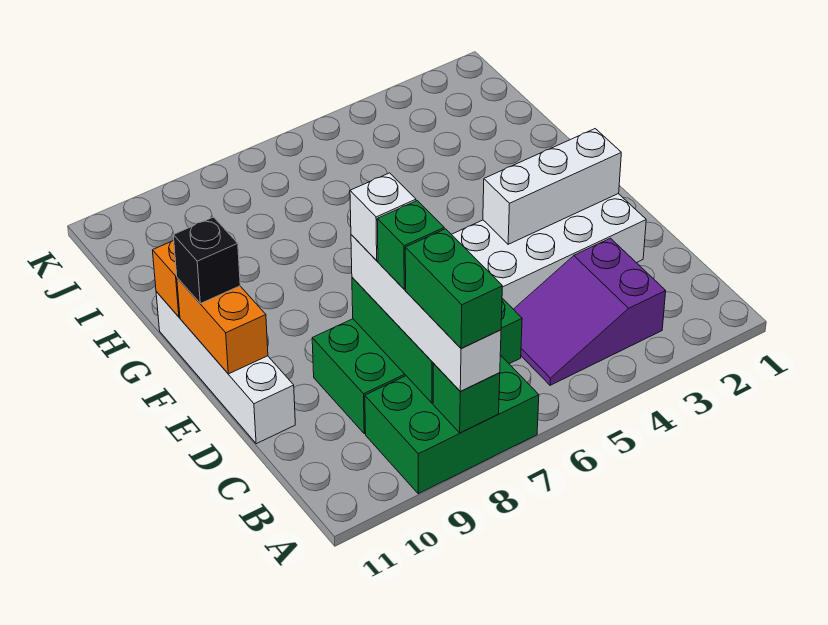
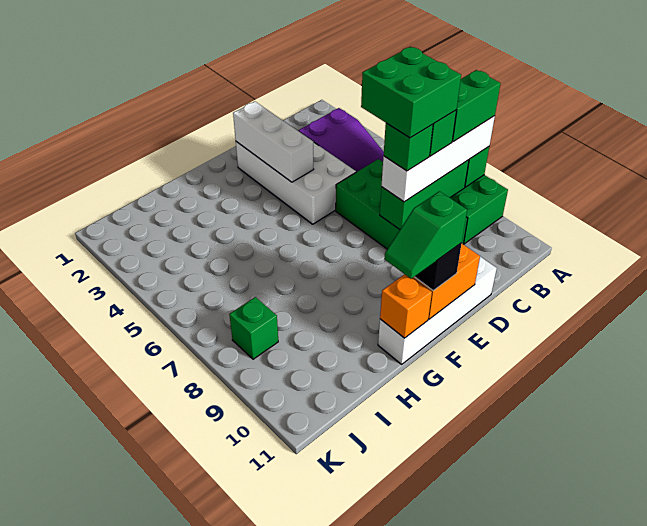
none -> green 2x2 brick [361,47,461,138]
white 1x1 brick [350,173,416,261] -> green 1x1 brick [384,123,433,171]
none -> green 1x2 slope [384,191,467,279]
none -> green 1x1 brick [229,297,278,359]

